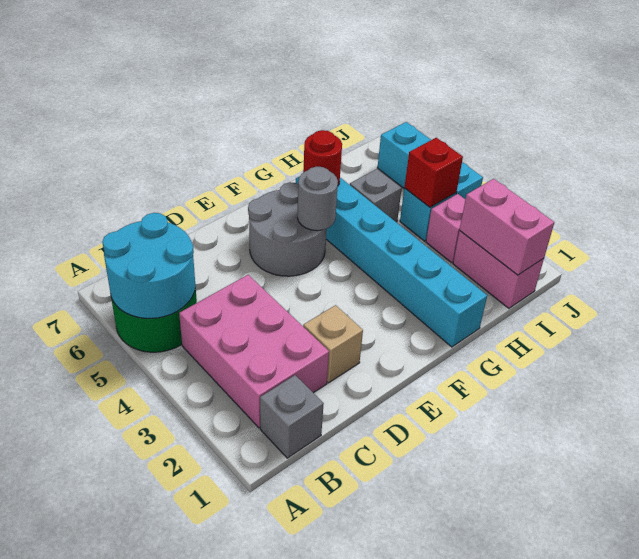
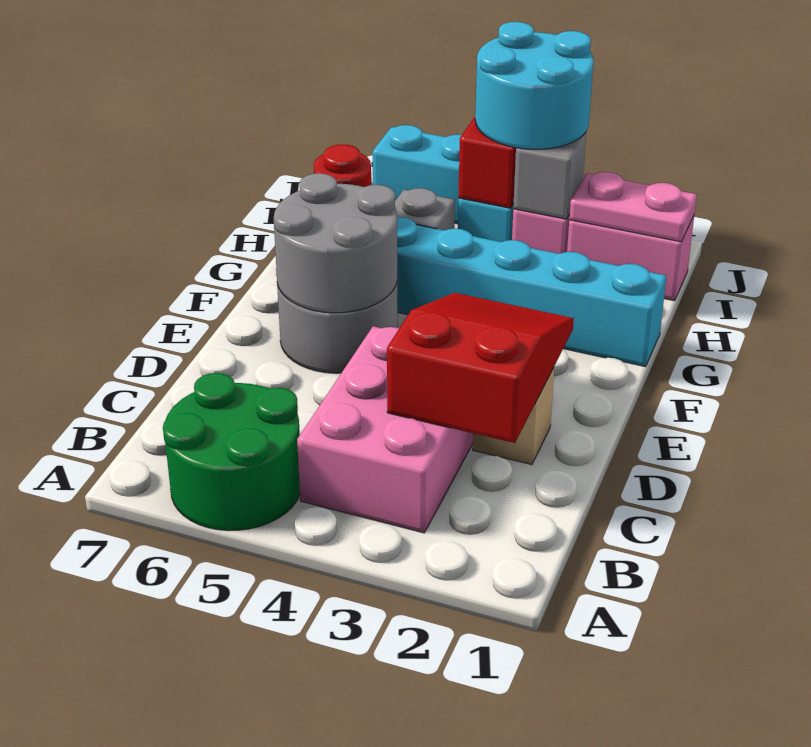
cyan 2x2 round brick [102,213,195,318] -> cyan 2x2 round brick moved to [475,22,594,149]
grey 1x1 brick [260,375,324,458] -> grey 1x1 brick moved to [513,132,586,219]
pink 2x3 brick [179,275,329,428] -> pink 2x3 brick turned to [297,326,473,533]
none -> red 2x3 slope [387,293,574,443]
grey 1x1 round brick [297,167,338,231] -> grey 2x2 round brick [274,173,397,313]
pink 1x2 brick [460,179,554,275] -> pink 1x2 plate [569,172,697,242]

